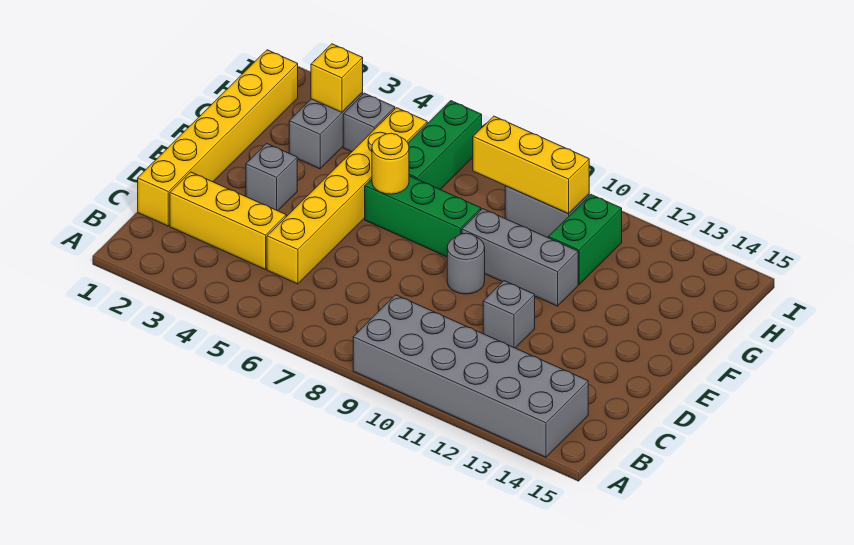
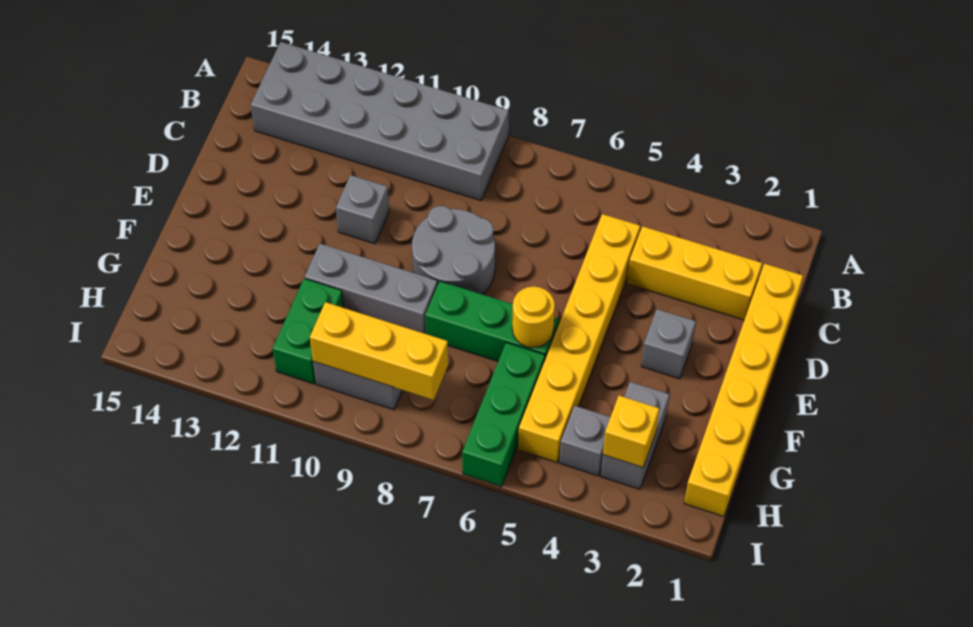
grey 1x1 round brick [447,233,485,294] -> grey 2x2 round brick [412,206,495,295]

